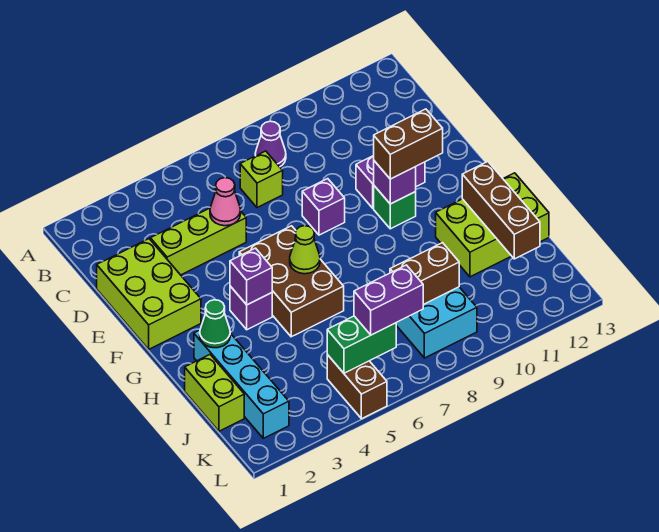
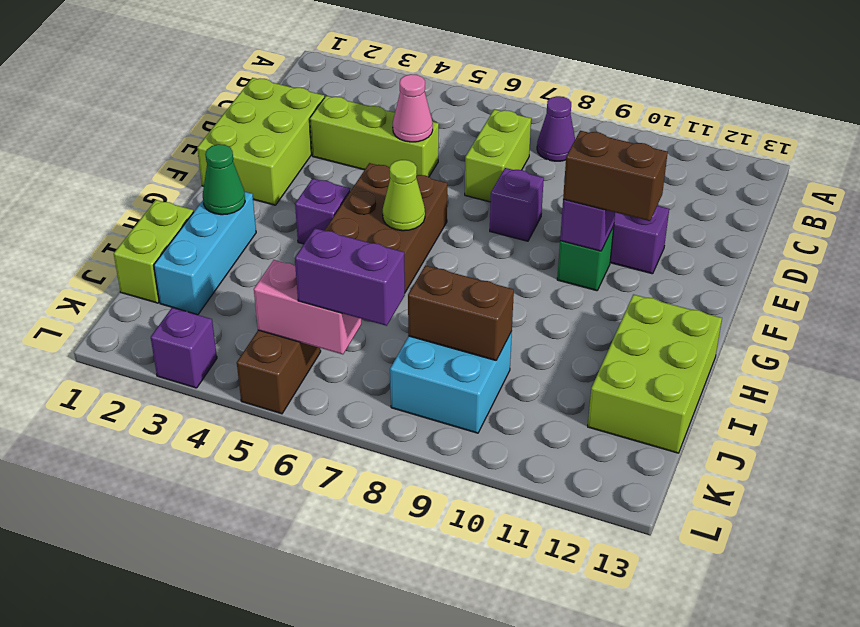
lime 1x1 brick [240,151,283,208] -> lime 1x2 brick [465,109,531,202]
purple 1x1 brick [230,248,272,305] -> purple 1x1 brick moved to [151,308,217,388]
cyan 1x4 brick [194,330,289,438] -> cyan 1x3 brick [154,192,256,315]
lime 2x3 brick [436,173,549,277] -> lime 2x3 brick turned to [588,295,722,453]
brown 1x3 brick [462,162,540,259] -> none
green 1x2 brick [327,316,396,373] -> pink 1x2 brick [254,260,361,354]

